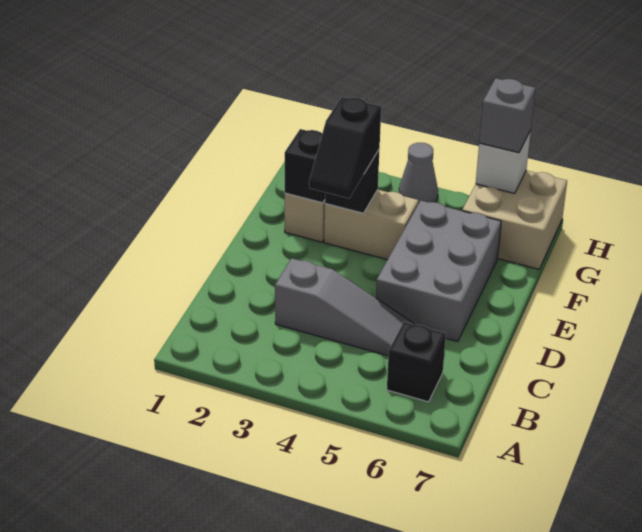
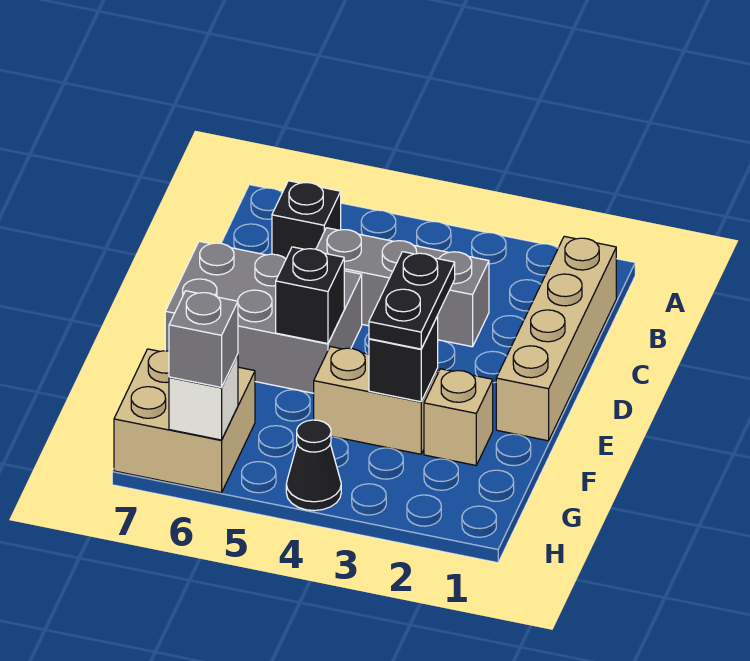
none -> tan 1x4 brick [496,236,616,441]
grey 1x3 slope [275,258,414,356] -> grey 1x3 brick [316,228,489,347]
grey 2x3 brick [376,201,501,342] -> grey 2x3 brick turned to [165,241,362,393]
black 1x2 slope [309,97,381,198] -> black 1x2 plate [369,252,455,349]
black 1x1 brick [285,129,325,203] -> black 1x1 brick moved to [276,247,344,344]
grey 1x1 cone [399,143,438,204] -> black 1x1 cone [286,420,341,511]

